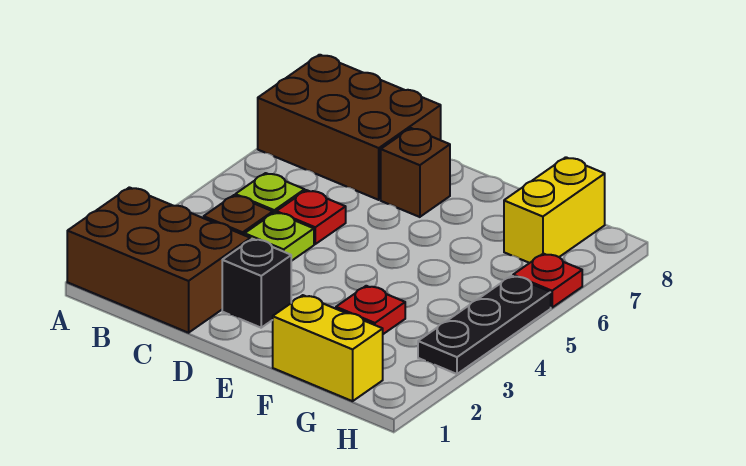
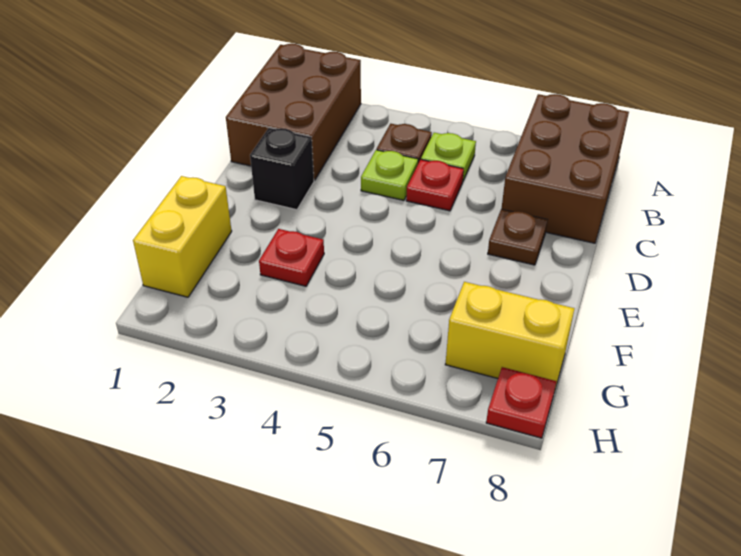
brown 1x1 brick [381,128,450,217] -> brown 1x1 plate [488,209,548,265]
black 1x3 plate [418,276,551,374] -> none
red 1x1 plate [513,254,582,307] -> red 1x1 plate moved to [486,367,557,438]

